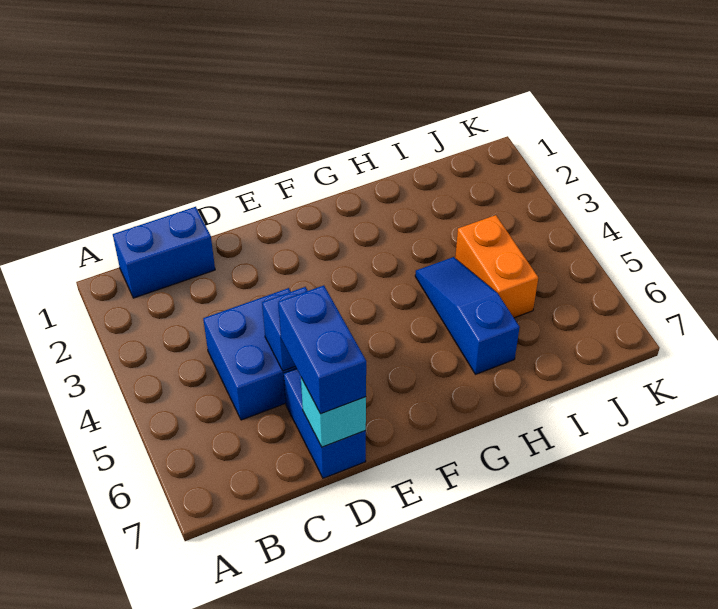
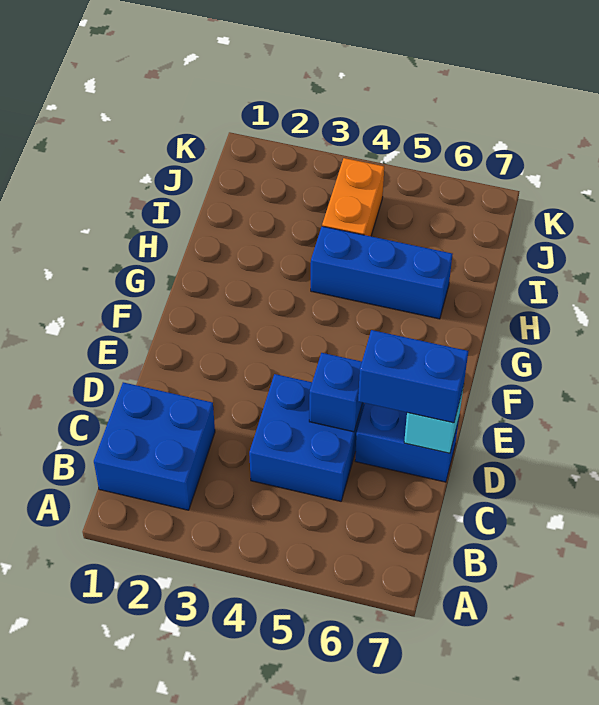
blue 1x2 brick [113,207,215,298] -> blue 2x2 brick [94,382,215,510]
blue 1x3 slope [415,257,519,374] -> blue 1x3 brick [311,226,452,319]
orange 1x2 brick [455,215,538,318] -> orange 1x2 brick turned to [322,158,384,236]

